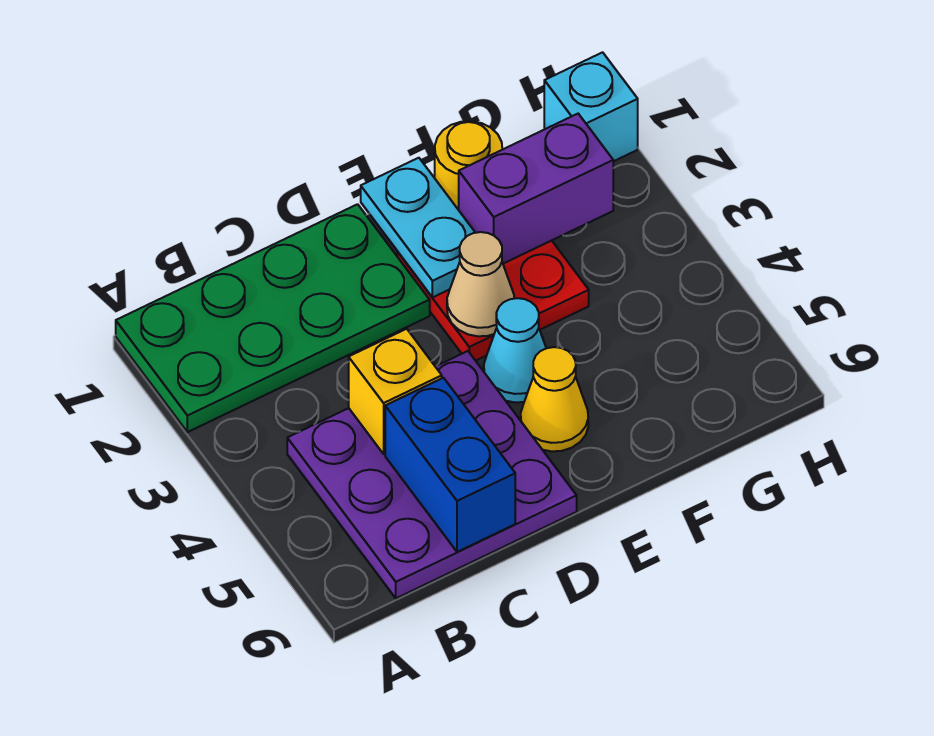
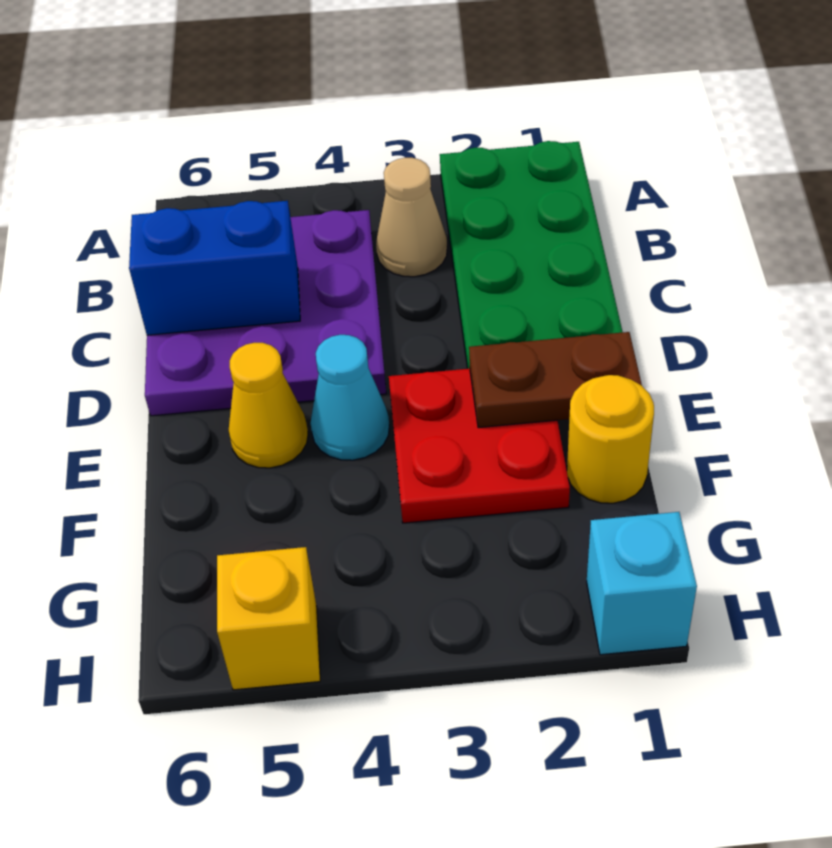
yellow 1x1 brick [349,329,442,454] -> yellow 1x1 brick moved to [217,547,320,690]
cyan 1x2 plate [361,158,475,297] -> brown 1x2 plate [469,332,642,428]
tan 1x1 cone [447,232,514,336] -> tan 1x1 cone moved to [376,158,447,277]
purple 1x2 brick [459,114,613,264] -> none

